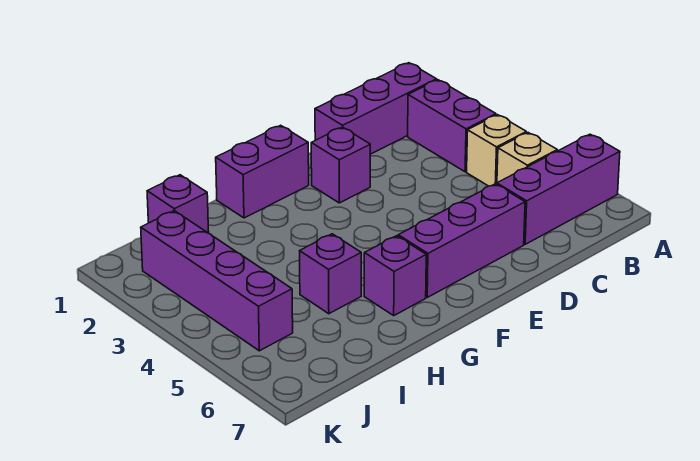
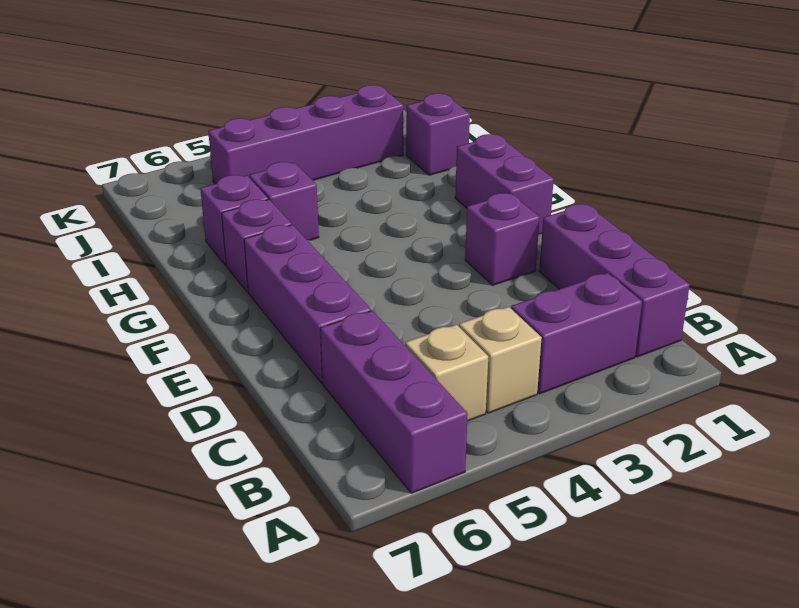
none -> purple 1x1 brick [200,175,268,265]

